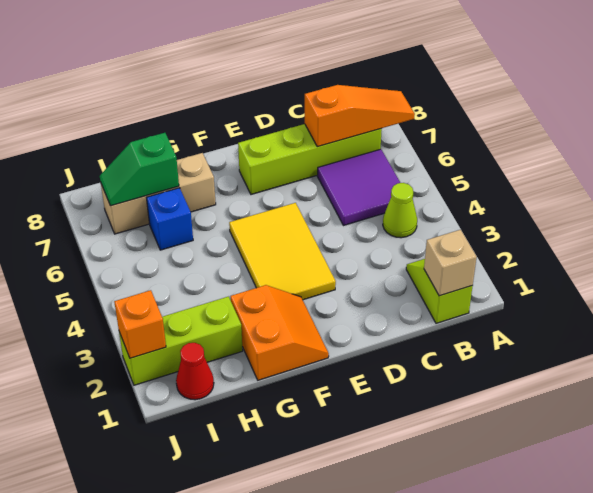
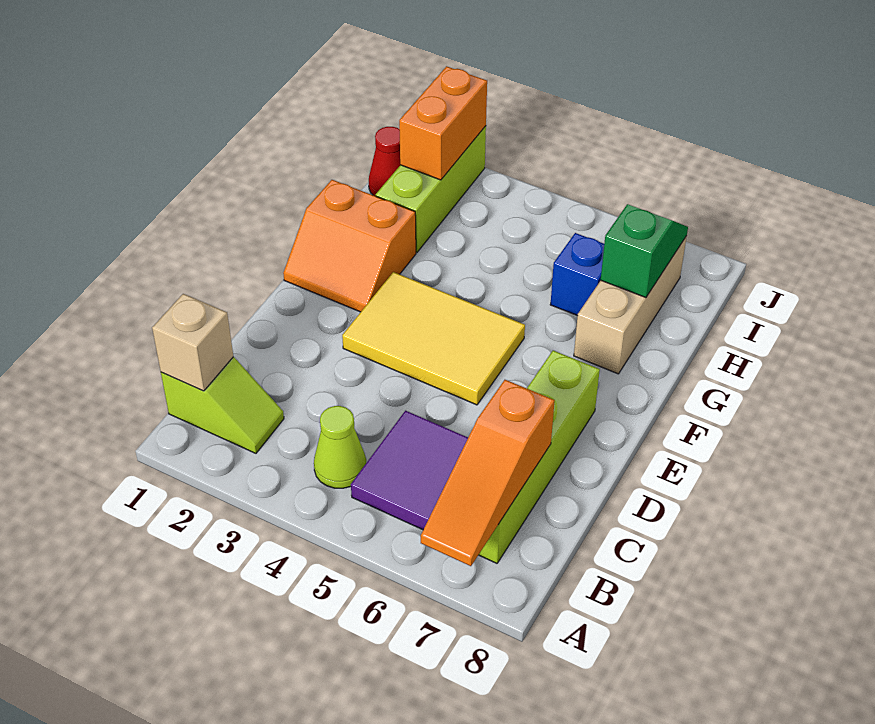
orange 1x1 brick [114,290,166,358] -> orange 1x2 brick [399,66,487,180]

